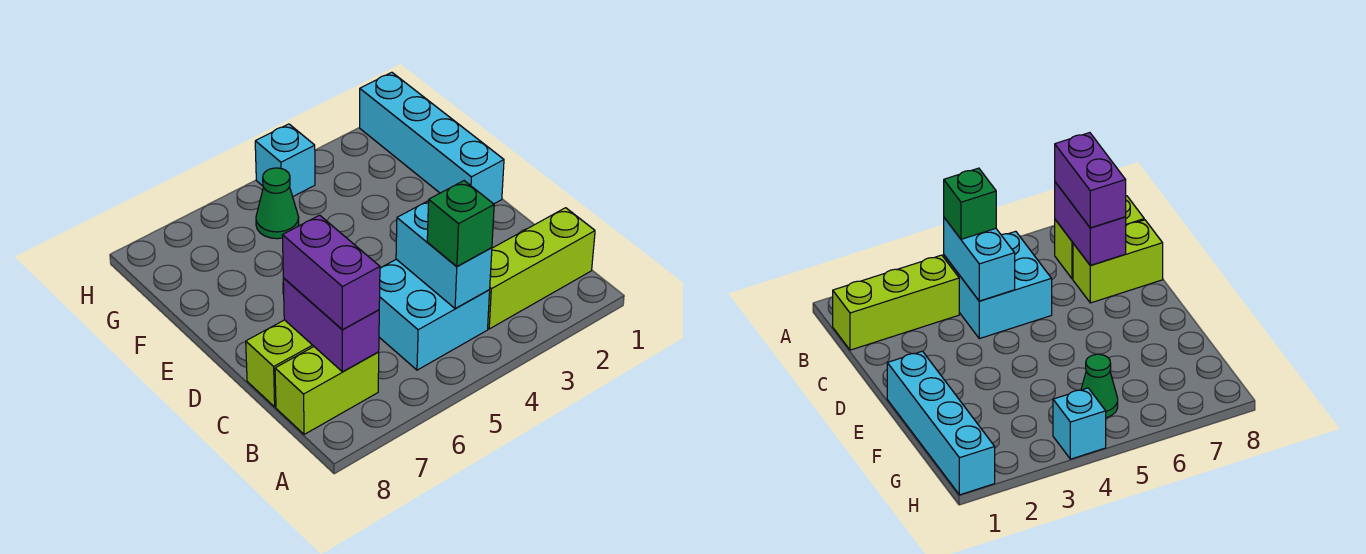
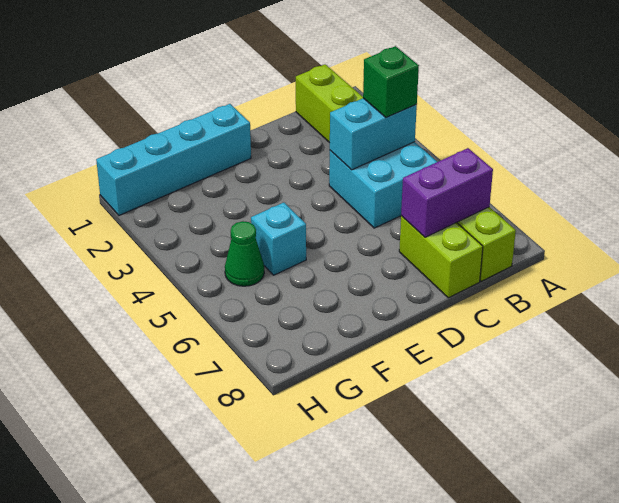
purple 1x2 brick [282,215,380,330] -> none
cyan 1x1 brick [255,124,315,196] -> cyan 1x1 brick moved to [251,203,306,275]

